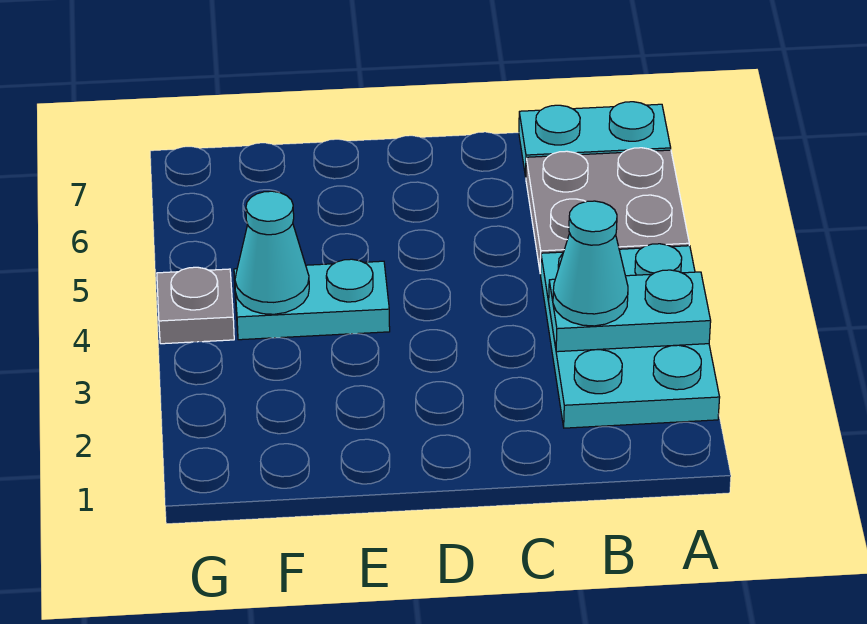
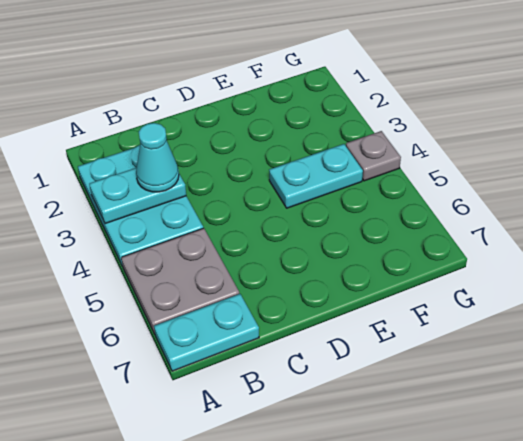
cyan 1x1 cone [235,191,309,314] -> none

